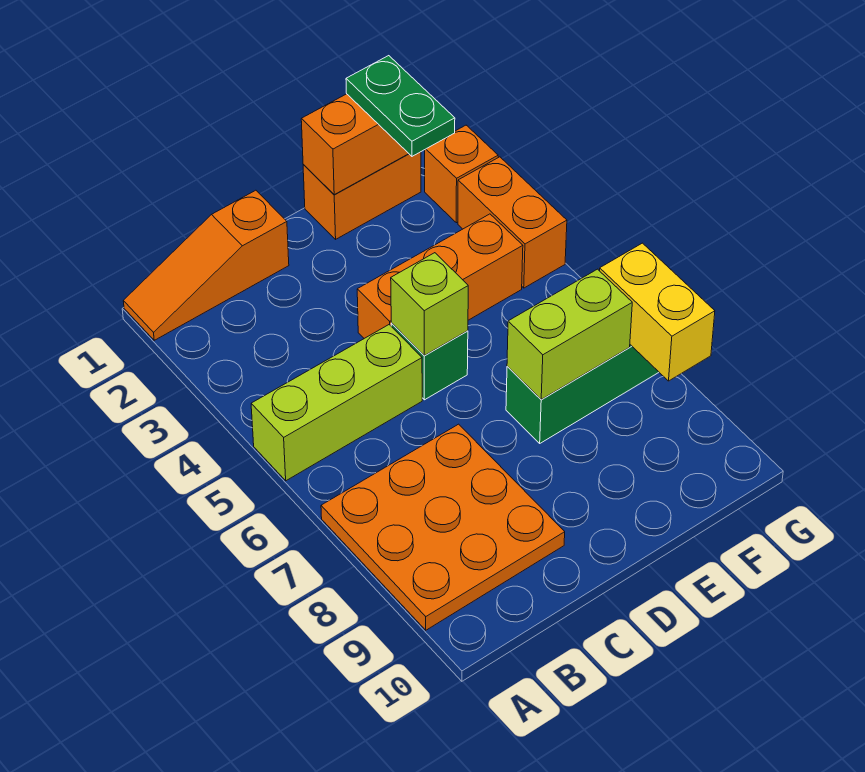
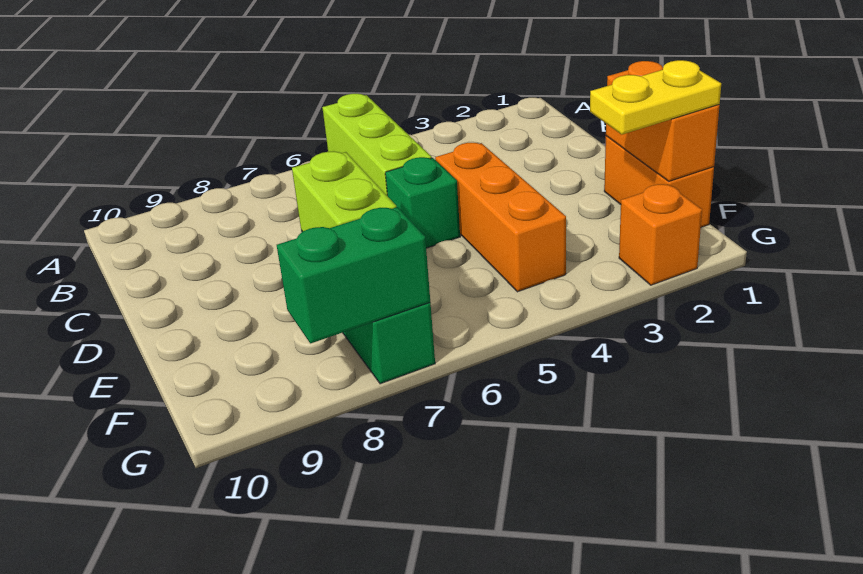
orange 1x3 slope [123,190,289,340] -> none
orange 3x3 plate [321,424,565,630] -> none
lime 1x1 brick [391,253,468,356] -> none
green 1x2 plate [346,56,455,156] -> yellow 1x2 plate [590,60,721,134]
orange 1x2 brick [458,157,567,288] -> none
yellow 1x2 brick [600,243,715,381] -> green 1x2 brick [277,207,430,343]

